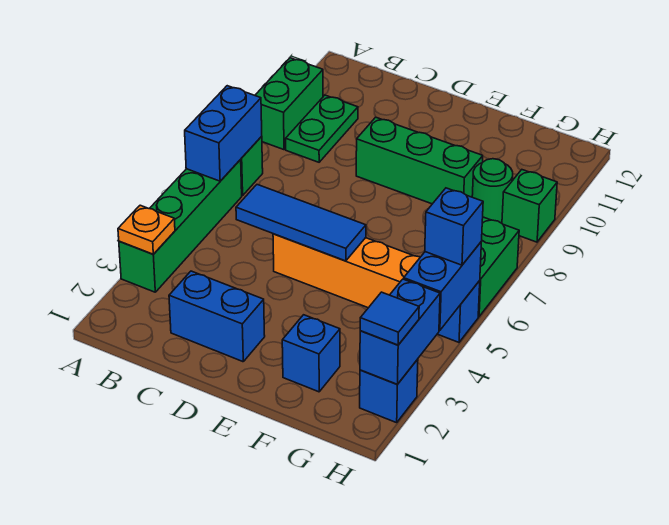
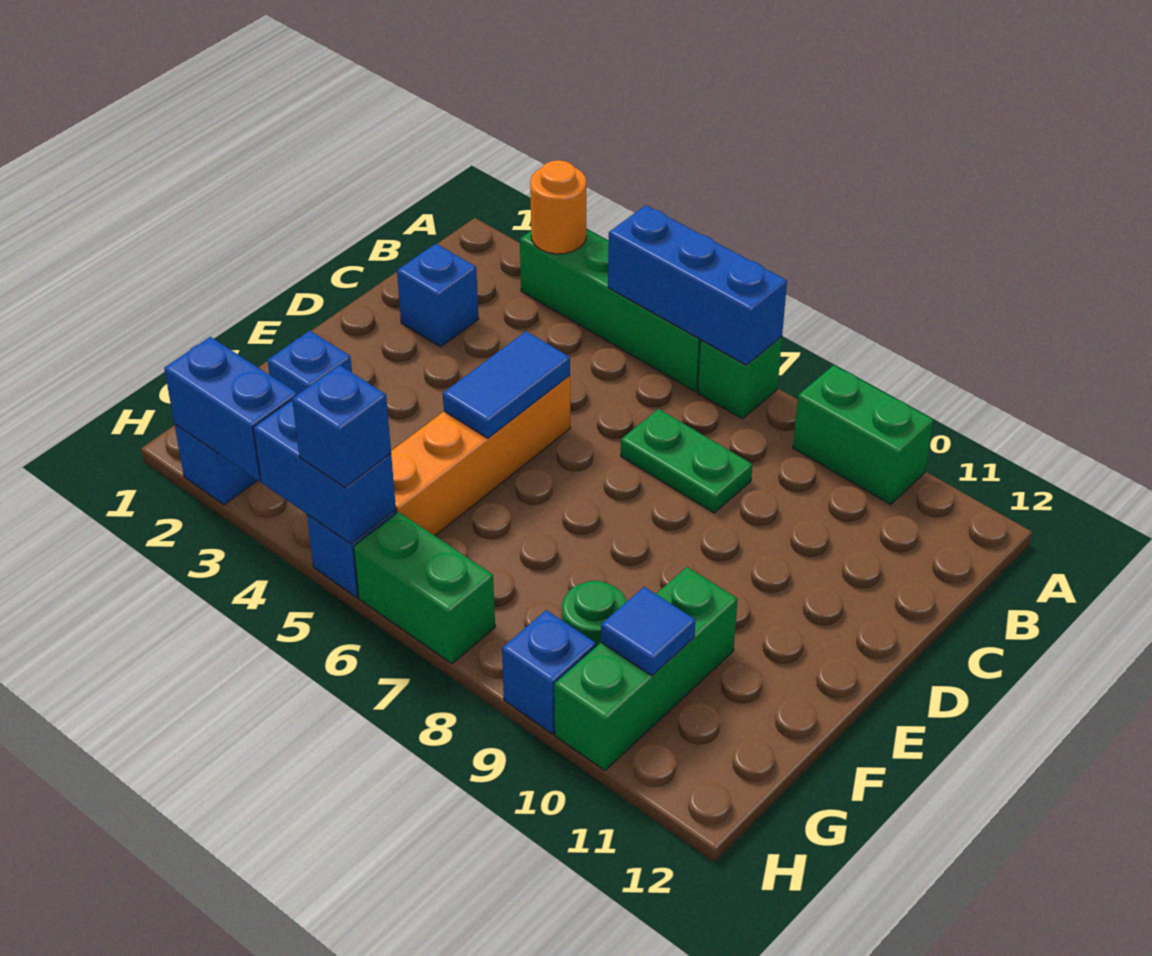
orange 1x1 plate [118,205,175,254] -> orange 1x1 round brick [530,160,586,254]
blue 1x2 brick [185,86,262,181] -> blue 1x3 brick [608,205,787,365]
green 1x2 plate [286,95,358,162] -> green 1x2 plate moved to [621,409,753,513]
blue 1x2 brick [169,271,265,362] -> blue 1x1 brick [397,244,479,347]
blue 1x3 tile [236,185,366,261] -> blue 1x2 tile [443,331,570,438]
green 1x3 brick [356,117,483,204] -> green 1x3 brick moved to [554,567,738,771]
blue 1x1 tile [360,292,419,345] -> blue 1x1 tile moved to [601,587,695,676]
green 1x1 brick [502,170,557,242] -> blue 1x1 brick [502,610,596,734]

